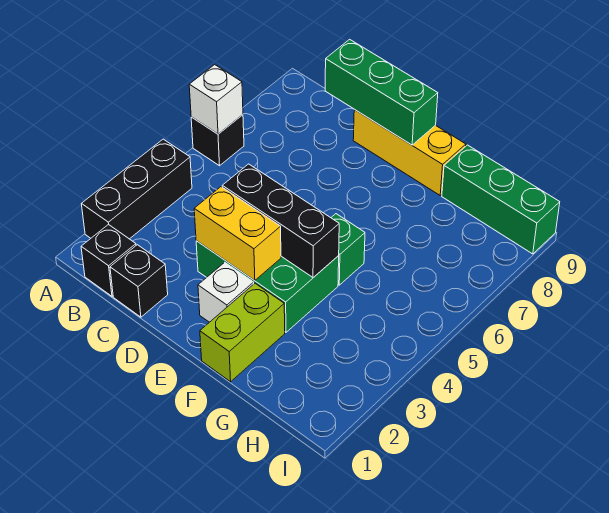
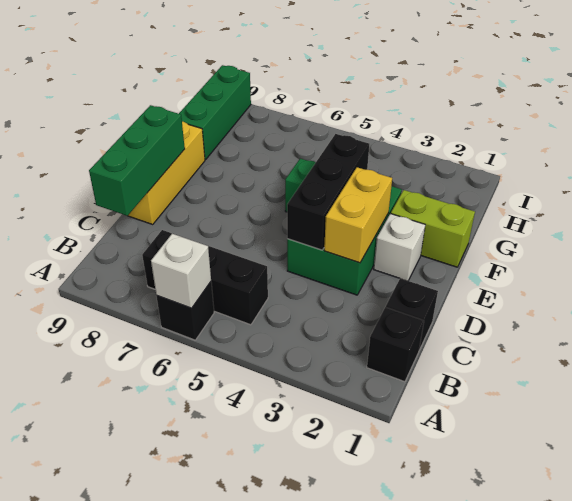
black 1x3 brick [82,139,192,239] -> black 1x3 brick moved to [142,230,268,325]

